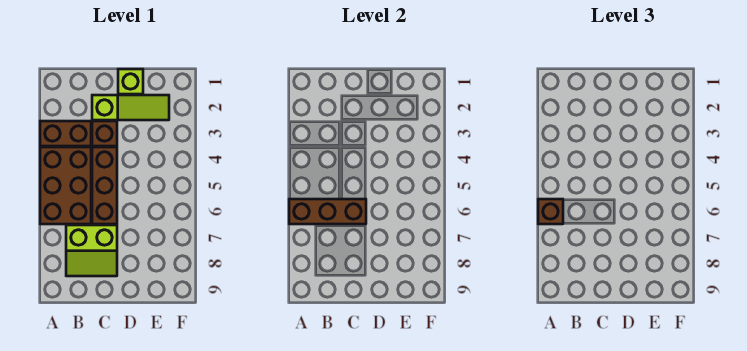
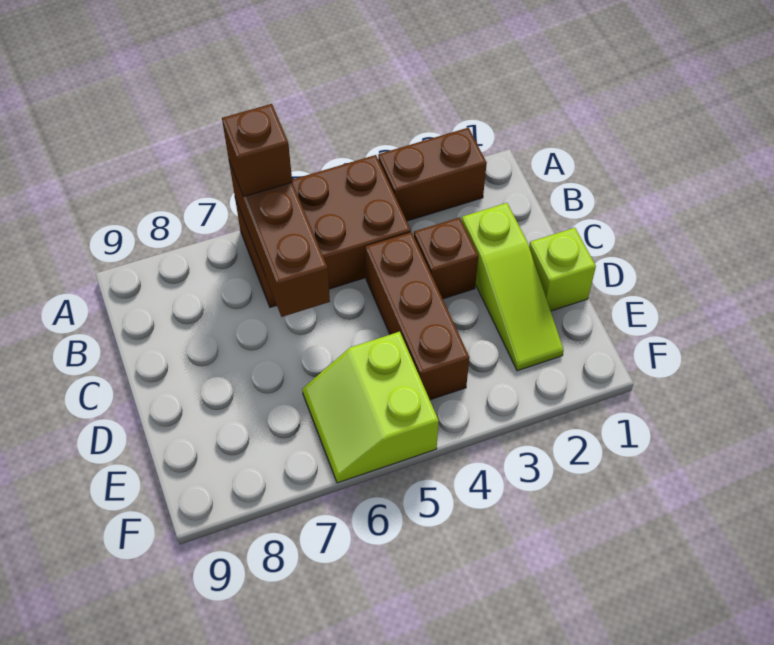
brown 1x2 brick [40,121,91,146] -> brown 1x2 brick turned to [378,128,487,221]
lime 2x2 slope [66,225,117,276] -> lime 2x2 slope moved to [302,332,439,483]
brown 1x3 brick [92,147,117,224] -> brown 1x3 brick turned to [365,232,470,400]

